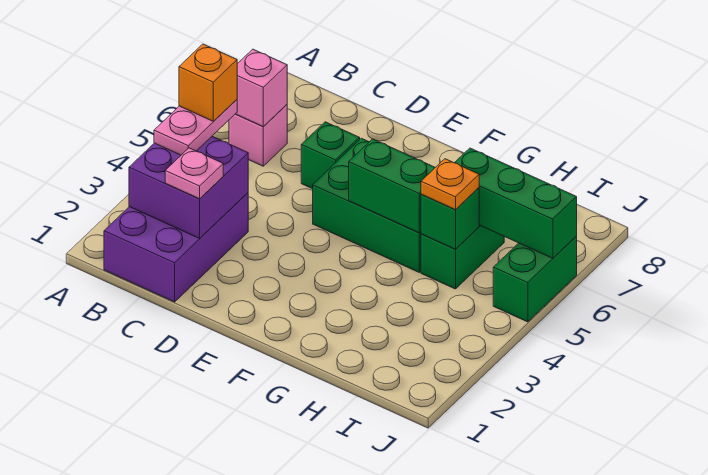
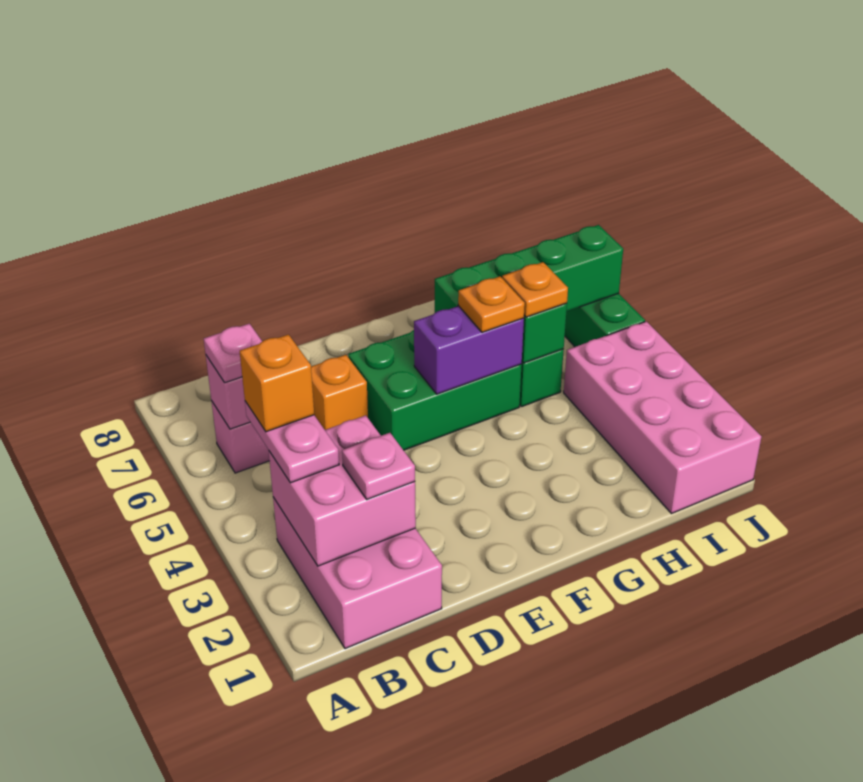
purple 2x3 brick [104,193,248,302] -> pink 2x3 brick [273,497,442,649]
purple 2x2 brick [129,136,248,238] -> pink 2x2 brick [269,415,416,566]
none -> pink 1x1 plate [204,324,262,383]
green 1x1 brick [301,122,360,189] -> orange 1x1 brick [311,355,368,430]
green 1x2 brick [349,139,435,233] -> purple 1x2 brick [414,306,524,394]
none -> orange 1x1 plate [458,276,525,332]
green 1x3 brick [455,148,577,258] -> green 1x4 brick [435,225,623,313]
none -> pink 2x4 brick [564,321,761,514]

